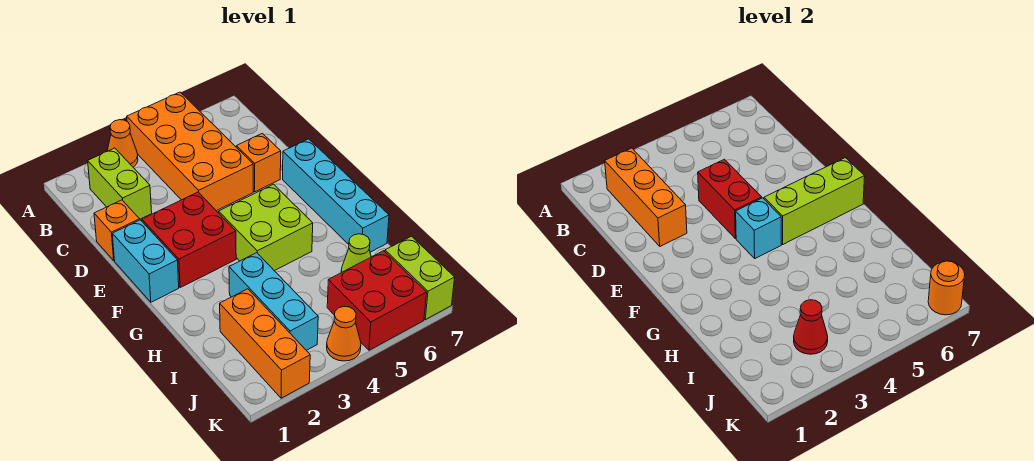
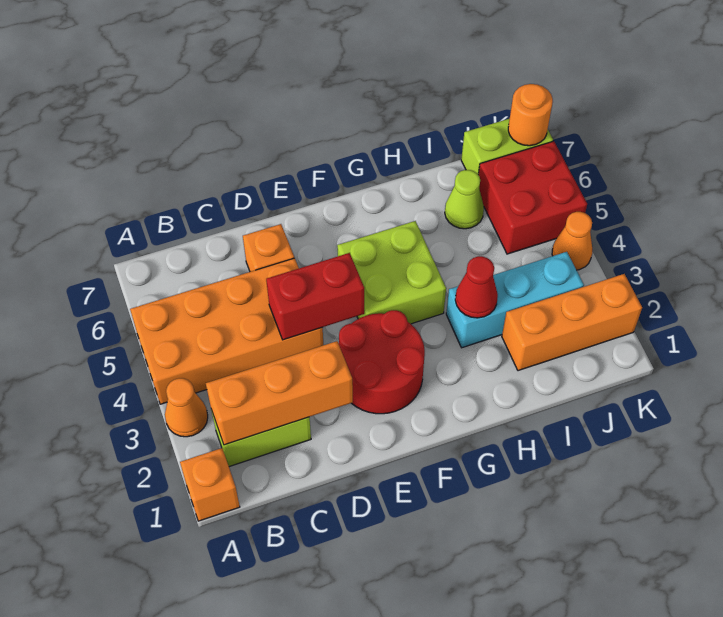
orange 1x1 brick [94,200,140,260] -> orange 1x1 brick moved to [180,448,240,521]
cyan 1x2 brick [112,220,179,302] -> none
red 2x2 brick [142,192,236,287] -> red 2x2 round brick [338,310,425,414]
cyan 1x4 brick [283,139,389,252] -> none
cyan 1x1 brick [736,198,781,258] -> none
lime 1x3 brick [764,158,865,244] -> none
red 1x1 cone [794,300,828,354] -> red 1x1 cone moved to [455,256,498,318]

